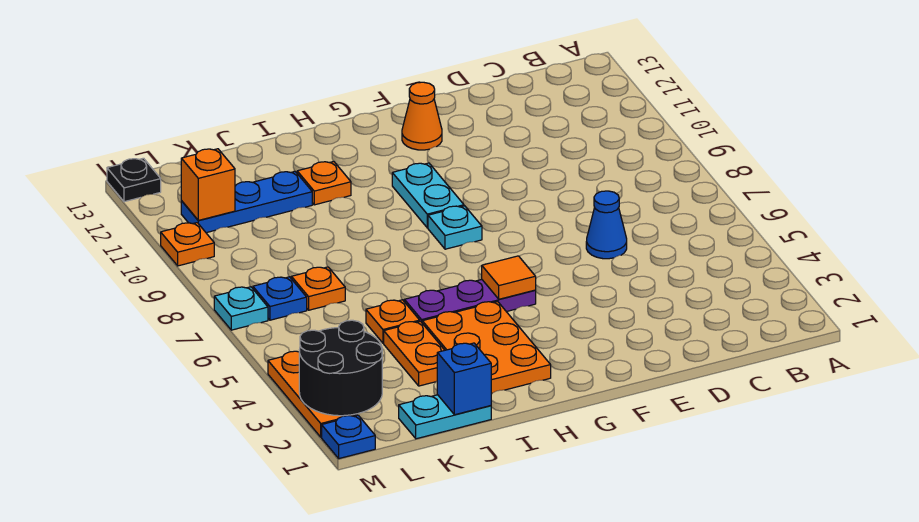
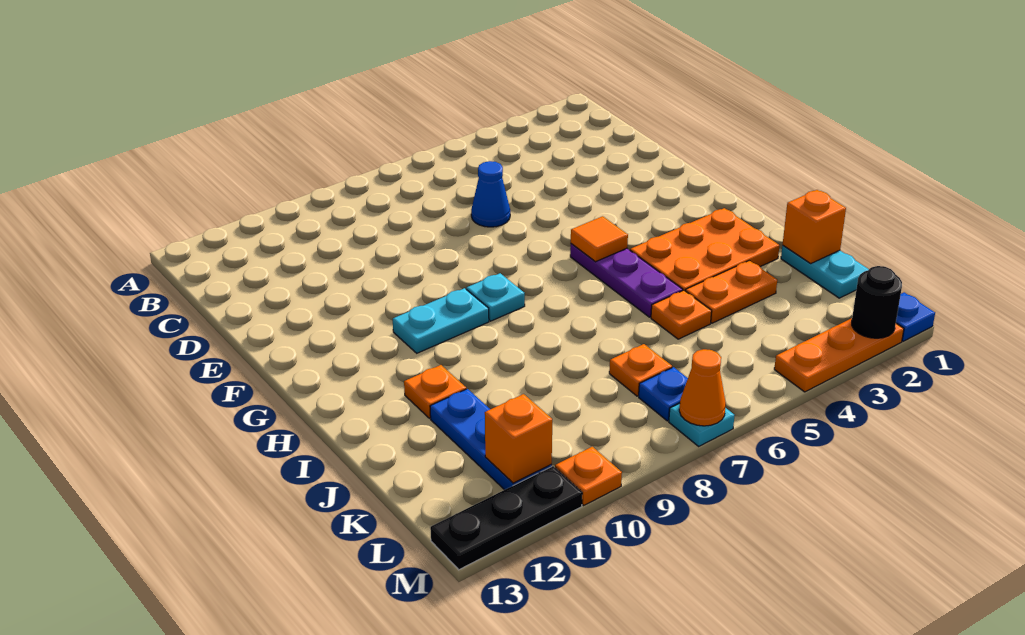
orange 1x1 cone [402,82,442,150] -> orange 1x1 cone moved to [679,349,726,426]
blue 1x1 brick [437,343,491,415] -> orange 1x1 brick [783,190,846,263]
black 2x2 round brick [299,320,382,416] -> black 1x1 round brick [852,266,902,338]
black 1x1 plate [107,158,161,202] -> black 1x3 plate [430,466,582,570]

